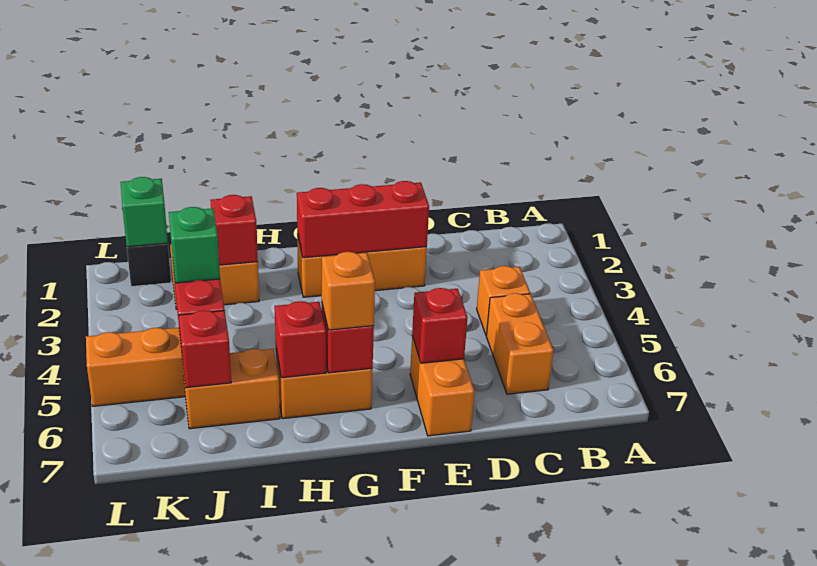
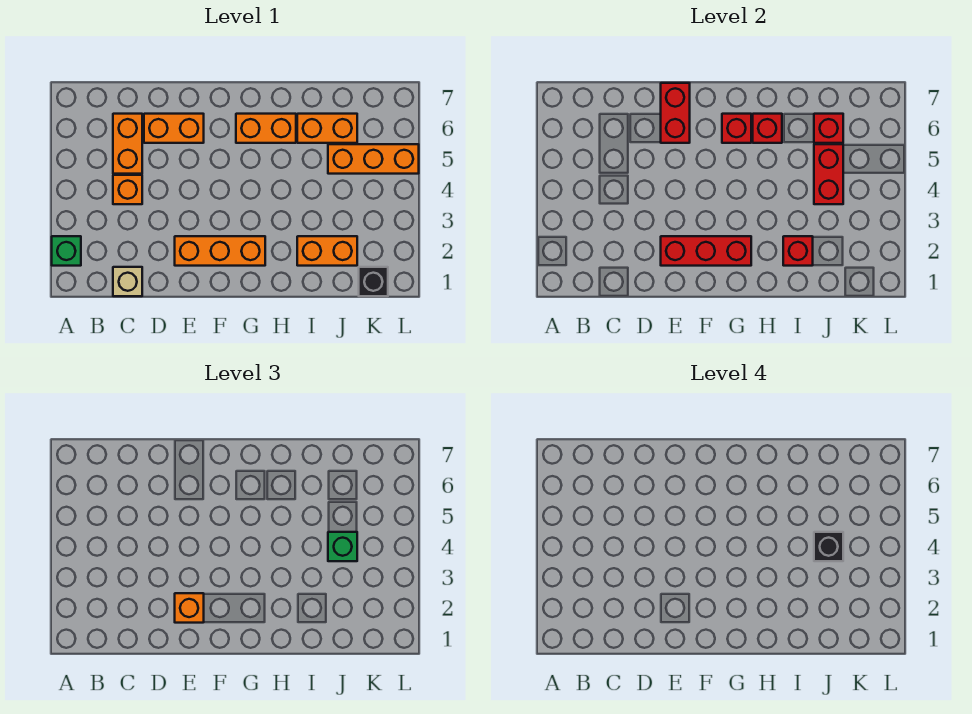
none -> tan 1x1 brick [113,267,142,296]
orange 1x2 brick [410,336,474,436] -> orange 1x2 brick turned to [144,114,204,143]
red 1x1 brick [412,288,468,363] -> red 1x2 brick [661,83,690,143]
orange 1x1 brick [322,252,375,330] -> orange 1x1 brick moved to [175,593,204,623]
none -> black 1x1 brick [814,532,843,561]
green 1x1 brick [121,177,168,247] -> green 1x1 brick moved to [52,236,81,266]

